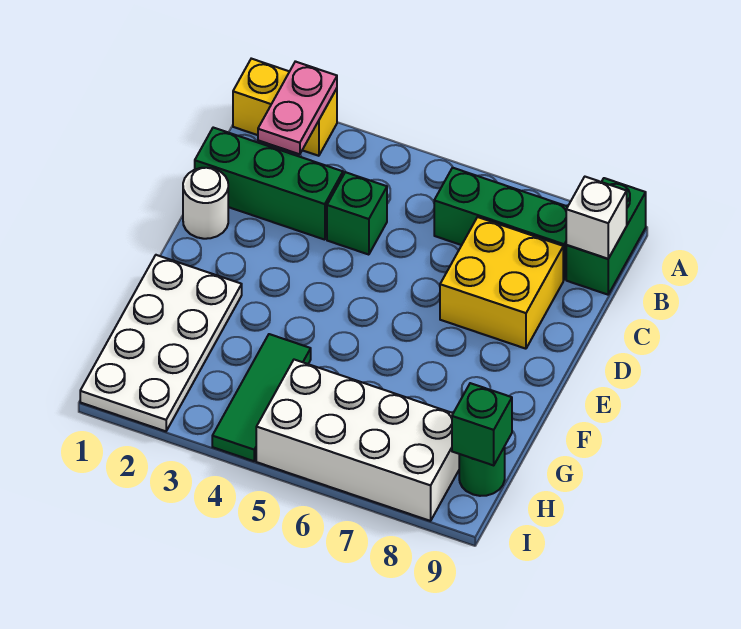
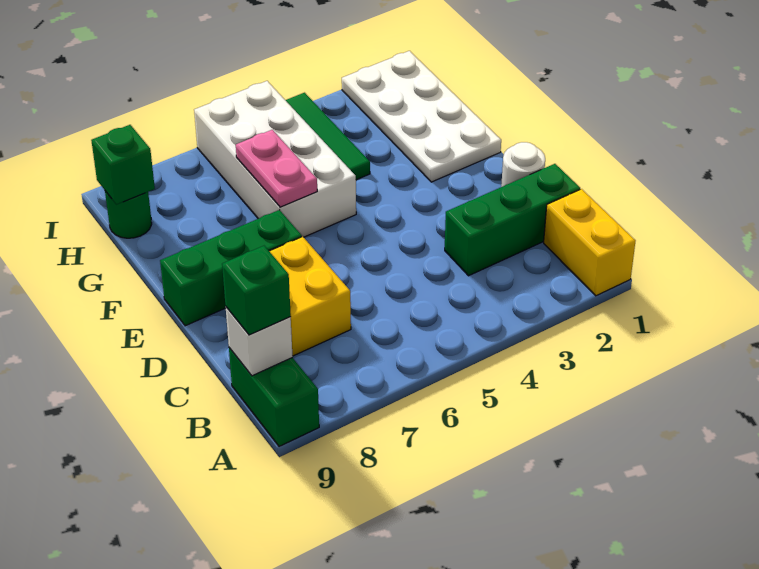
yellow 1x2 brick [233,59,337,156] -> yellow 1x2 brick turned to [544,189,635,296]
pink 1x2 plate [258,61,337,154] -> pink 1x2 plate moved to [236,130,317,207]
green 1x3 brick [434,168,567,280] -> green 1x3 brick moved to [160,210,302,326]
green 1x1 brick [327,172,387,255] -> green 1x1 brick moved to [222,246,291,335]
white 2x4 brick [256,360,459,521] -> white 2x4 brick turned to [194,81,356,237]

